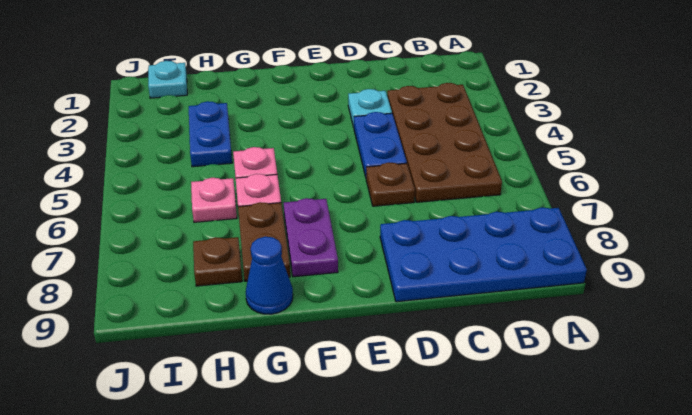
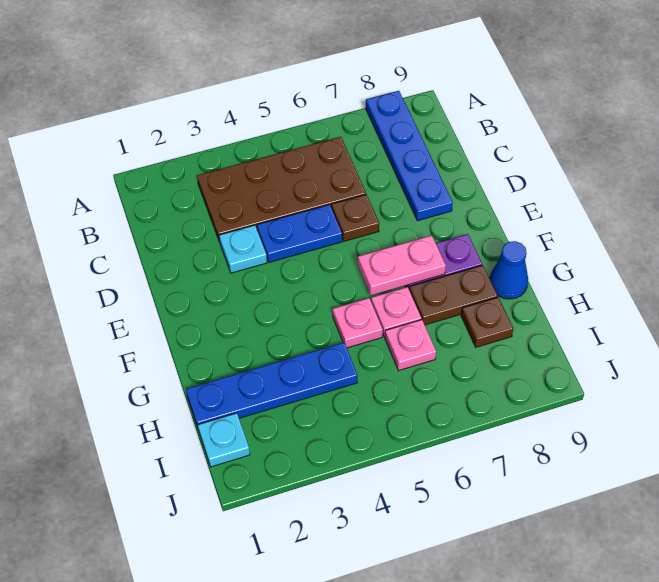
blue 2x4 plate [380,208,587,302] -> blue 1x4 plate [366,91,453,221]
none -> pink 1x2 plate [358,235,446,295]
blue 1x2 plate [189,101,232,167] -> blue 1x4 plate [186,343,358,428]

